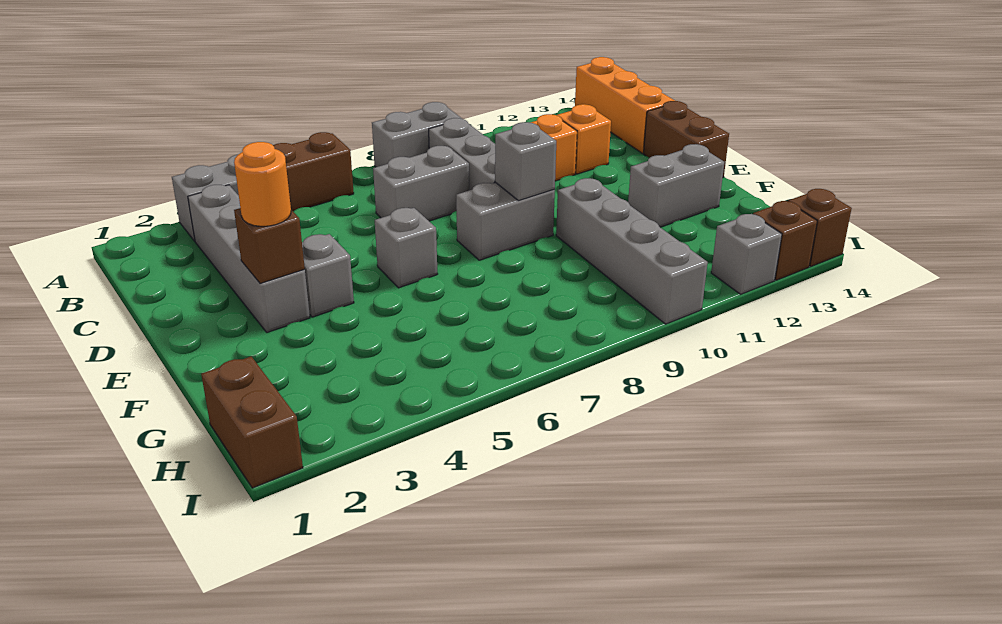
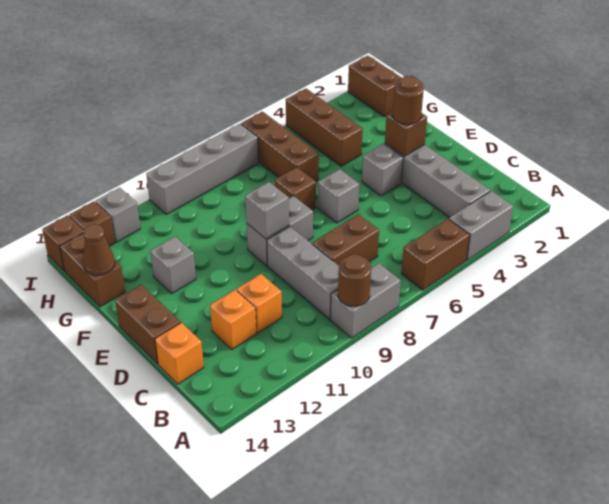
none -> brown 1x1 round brick [338,255,371,307]
orange 1x3 brick [575,57,675,153] -> orange 1x1 brick [155,323,204,384]
grey 1x2 brick [373,146,469,221] -> brown 1x2 brick [312,214,379,265]
orange 1x1 round brick [234,142,291,226] -> brown 1x1 round brick [393,76,424,125]
none -> brown 1x1 brick [275,167,316,210]
grey 1x4 brick [556,178,708,324] -> grey 1x4 brick turned to [146,124,259,214]
grey 1x2 brick [628,144,724,227] -> grey 1x1 brick [150,237,196,293]
none -> brown 1x3 brick [286,89,363,166]
none -> brown 1x3 brick [241,112,319,181]
none -> brown 1x2 brick [60,233,125,307]
none -> brown 1x1 cone [83,224,115,275]

